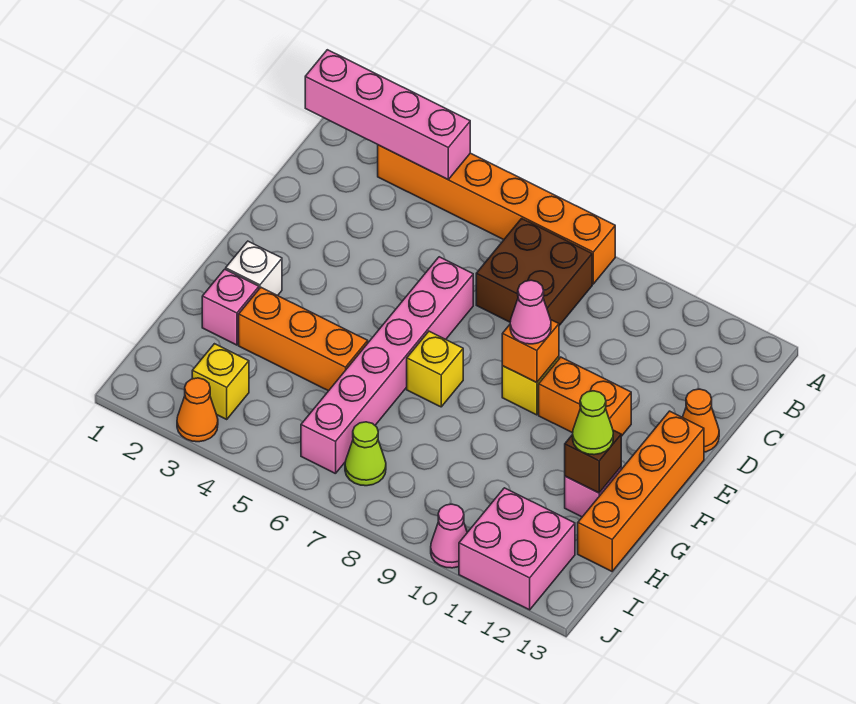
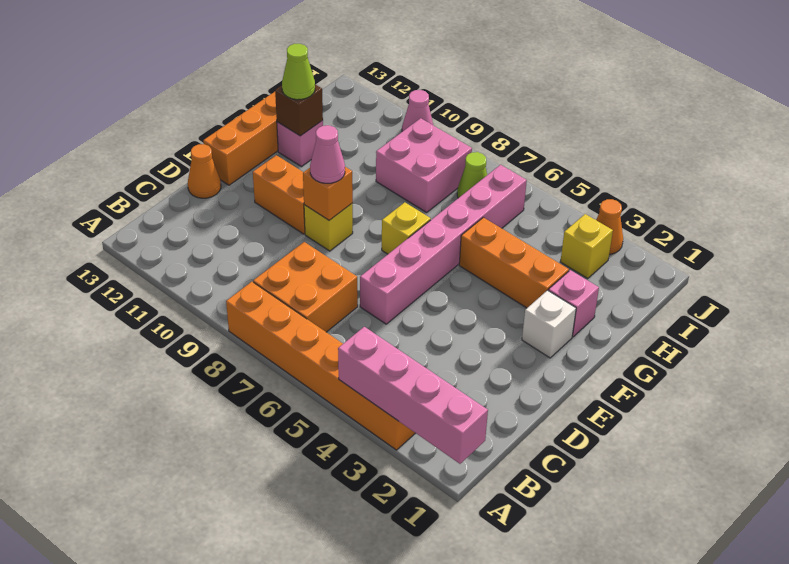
brown 2x2 brick [476,219,592,325] -> orange 2x2 brick [253,242,358,332]
pink 2x2 brick [459,488,575,610] -> pink 2x2 brick moved to [376,118,472,212]

